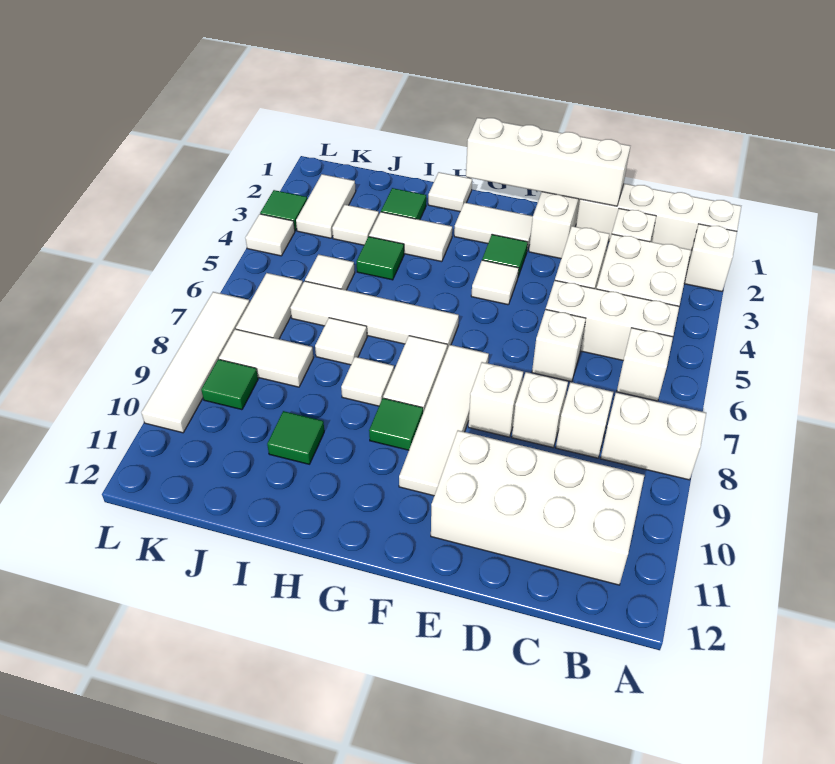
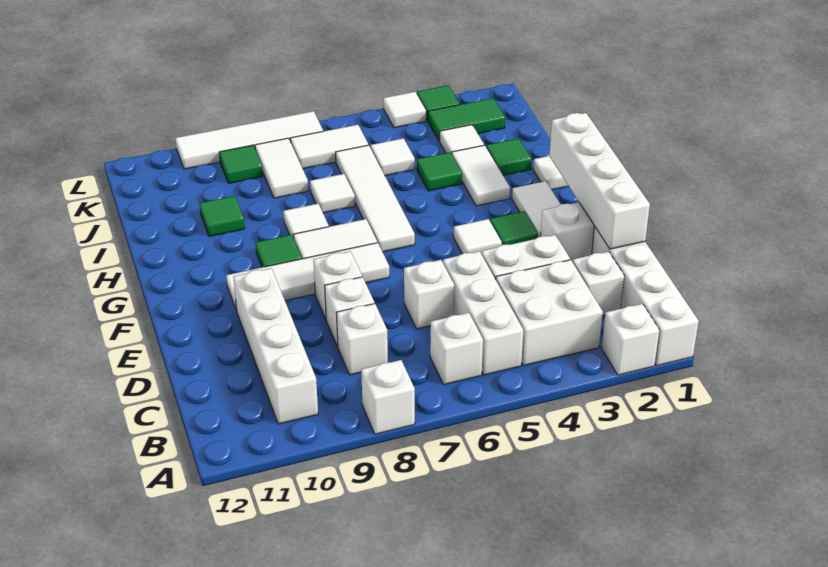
white 1x2 brick [601,392,706,480] -> white 1x1 brick [361,360,415,434]
white 2x4 brick [431,430,644,585] -> white 1x4 brick [233,268,318,424]
white 1x2 tile [296,174,356,238] -> green 1x2 tile [428,98,505,141]

